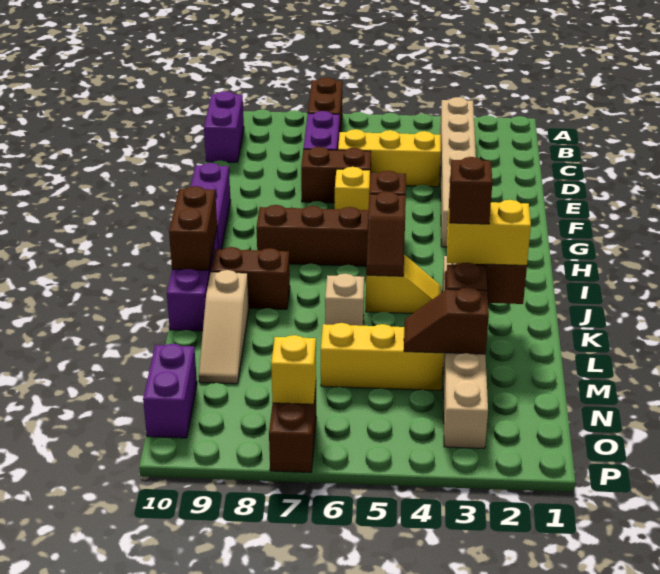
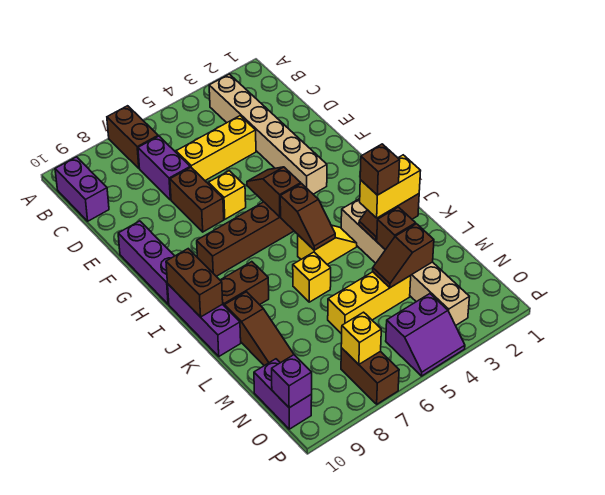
brown 1x2 brick [301,147,371,203] -> brown 1x2 brick turned to [170,167,224,232]
tan 1x1 brick [325,274,364,326] -> yellow 1x1 brick [293,252,331,302]
tan 1x3 slope [199,270,249,384] -> brown 1x3 slope [225,292,294,366]
none -> purple 2x2 slope [386,294,465,376]
none -> purple 1x1 brick [272,355,312,408]

